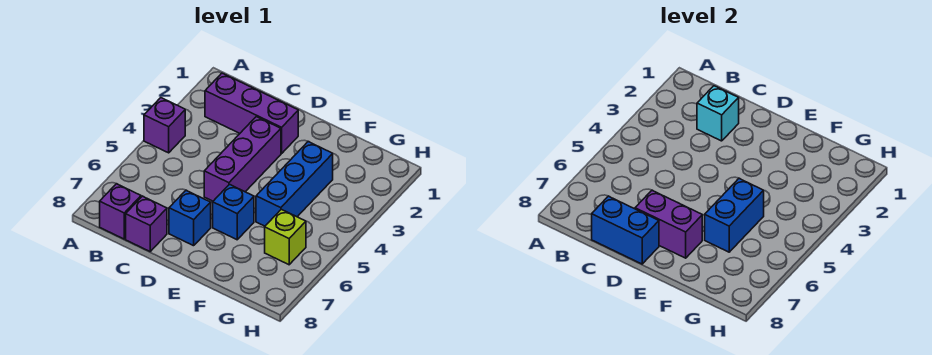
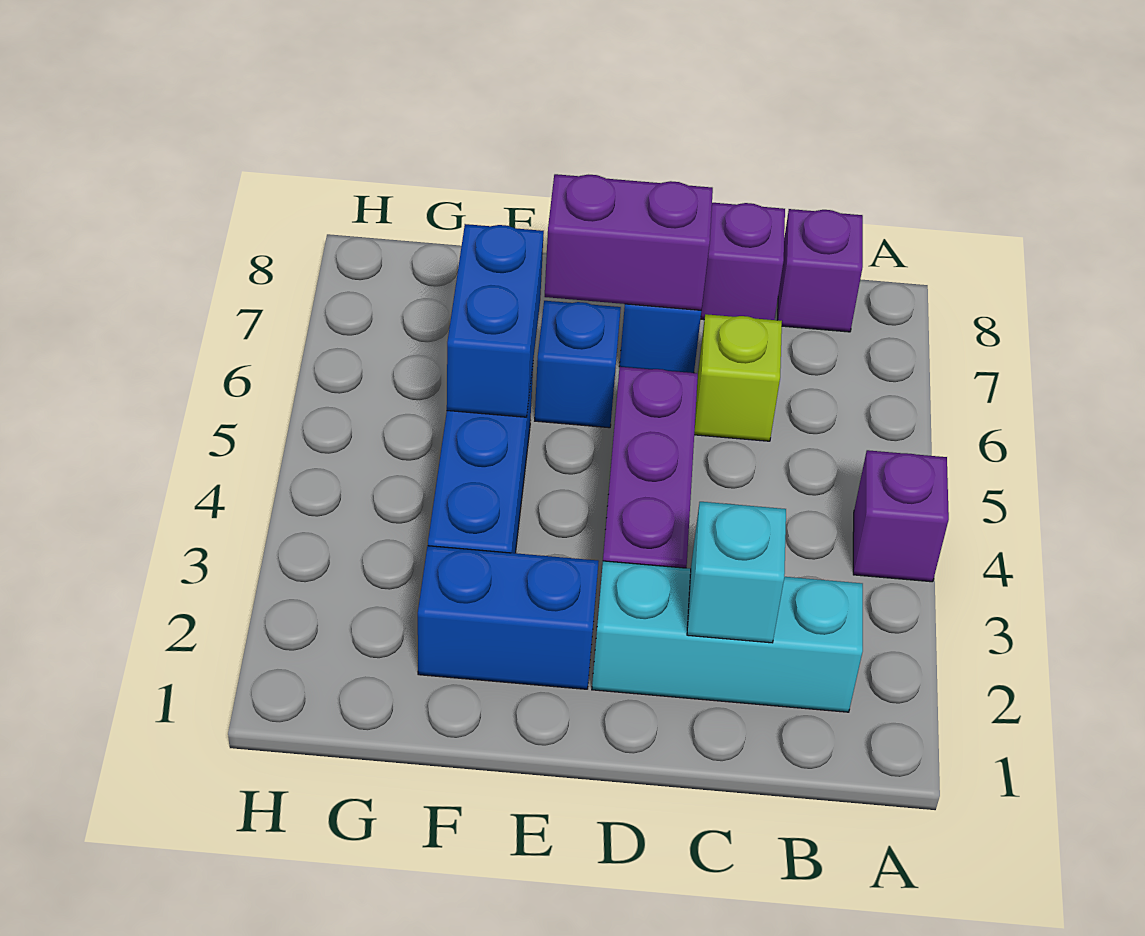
purple 1x3 brick [205,73,298,153] -> cyan 1x3 brick [592,561,863,712]
blue 1x2 brick [592,196,659,264] -> blue 1x2 brick moved to [418,546,599,689]
lime 1x1 brick [265,209,306,265] -> lime 1x1 brick moved to [694,314,782,441]

